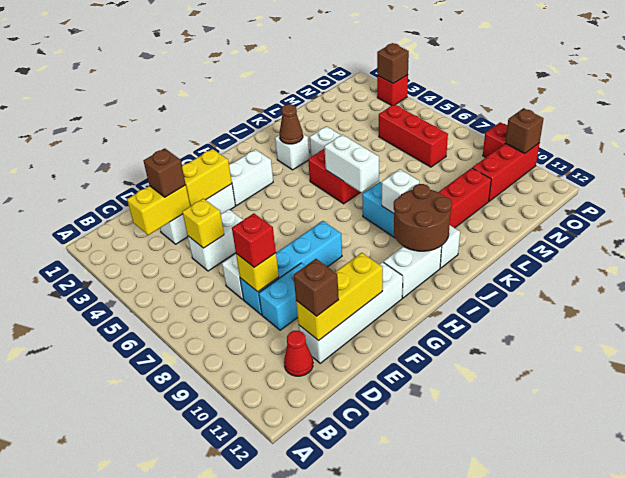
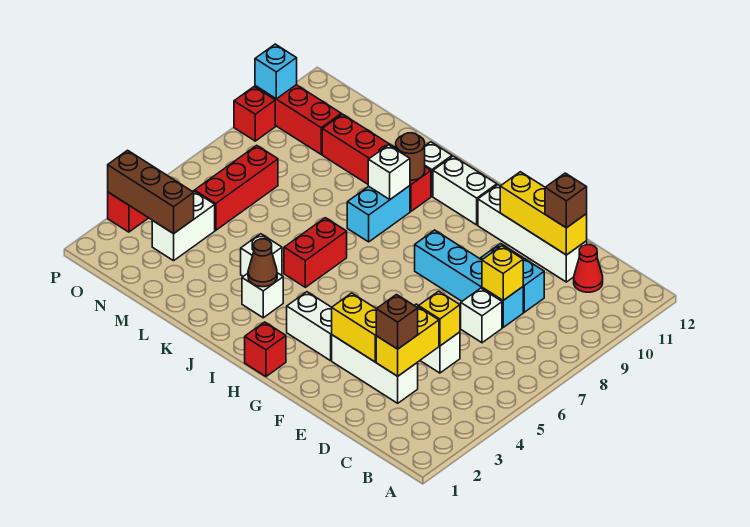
yellow 1x2 brick [127,185,190,235] -> yellow 1x2 brick turned to [376,306,439,376]
red 1x1 brick [232,213,276,267] -> red 1x1 brick moved to [245,322,286,377]
brown 2x2 round brick [394,184,452,251] -> brown 1x1 round brick [396,133,425,180]
white 1x2 brick [324,135,379,193] -> white 1x2 brick moved to [152,191,215,261]
brown 1x1 brick [377,43,409,84] -> brown 1x3 brick [108,150,194,234]
brown 1x1 brick [505,108,544,153] -> cyan 1x1 brick [255,44,297,99]

